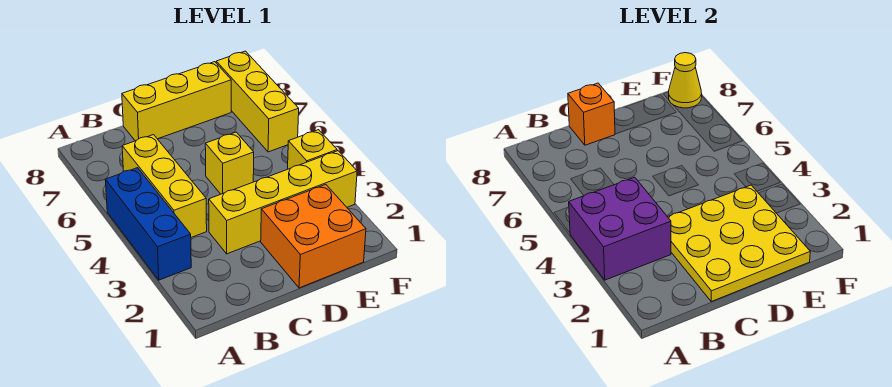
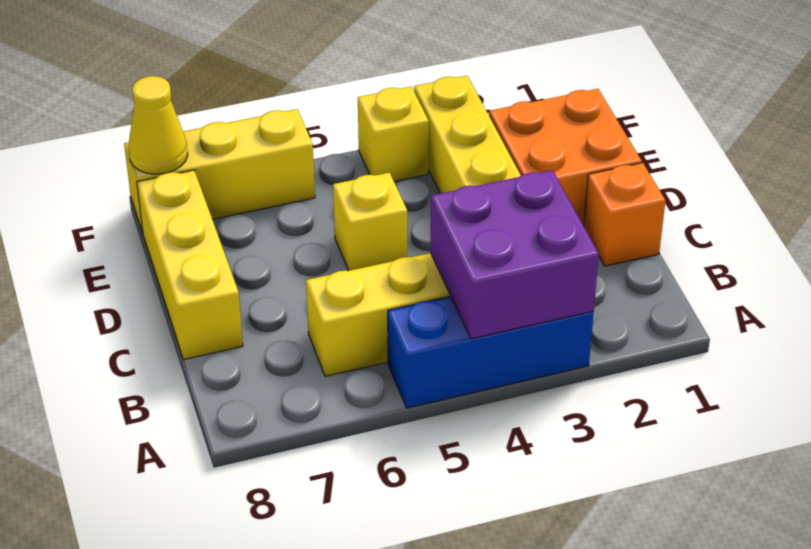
yellow 3x3 plate [668,185,810,302] -> none
orange 1x1 brick [568,83,615,145] -> orange 1x1 brick moved to [584,163,665,266]

